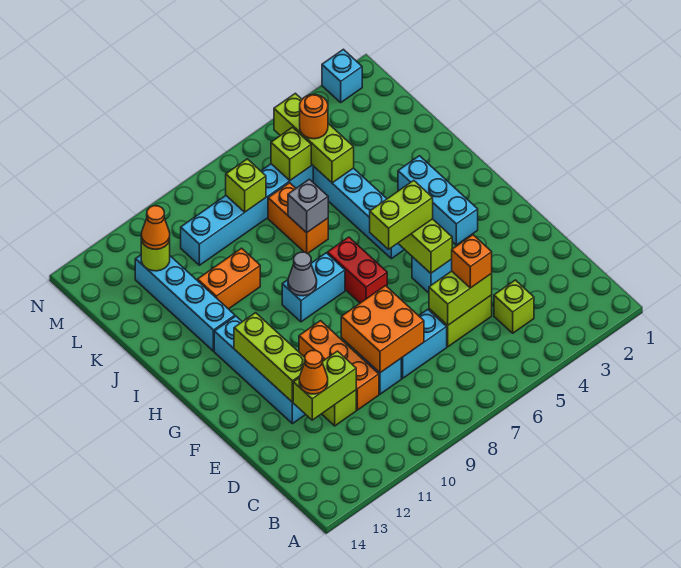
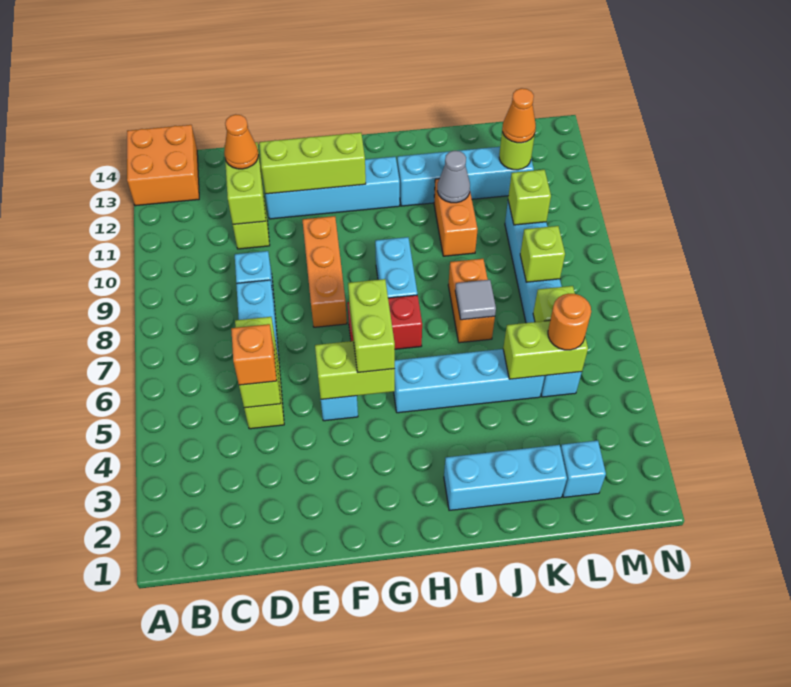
lime 1x1 brick [494,280,534,333] -> lime 1x1 brick moved to [508,170,551,225]
orange 2x2 brick [341,286,424,373] -> orange 2x2 brick moved to [127,125,199,206]
orange 1x3 brick [299,321,379,410] -> orange 1x3 brick turned to [302,216,347,327]
cyan 1x3 brick [398,156,478,245] -> cyan 1x3 brick moved to [444,445,567,510]
grey 1x1 cone [288,252,317,296] -> grey 1x1 cone moved to [437,151,470,203]
orange 1x2 brick [268,183,328,254] -> orange 1x2 brick turned to [448,259,495,343]
grey 1x1 brick [288,179,328,233] -> grey 1x1 tile [455,280,496,320]
lime 1x3 brick [274,93,354,183] -> lime 1x2 brick [503,321,588,379]
cyan 1x1 brick [322,49,362,102] -> cyan 1x1 brick moved to [561,441,606,497]

